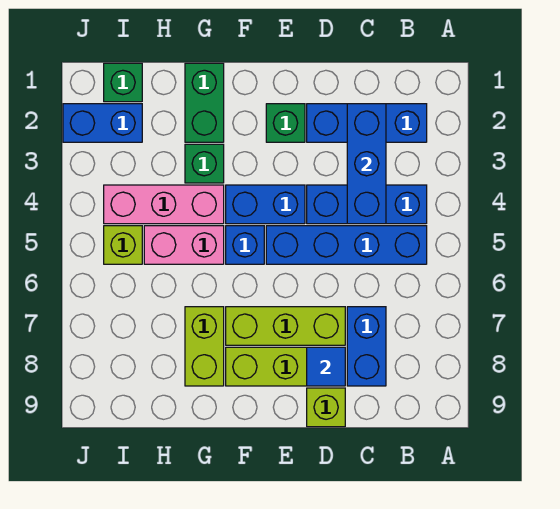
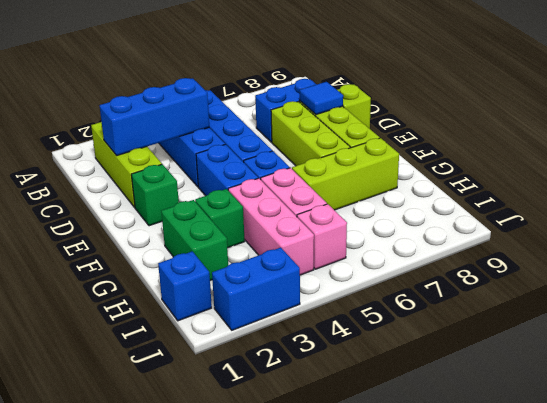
blue 1x3 brick [307,104,427,142] -> lime 1x3 brick [91,122,162,208]
green 1x2 brick [185,63,224,142] -> green 1x2 brick turned to [161,200,228,281]
lime 1x2 brick [185,307,224,386] -> lime 1x3 brick [292,138,399,210]
green 1x1 brick [104,63,142,102] -> blue 1x1 brick [158,251,212,321]
blue 1x2 brick [63,104,142,142] -> blue 1x2 brick turned to [212,248,300,330]
lime 1x1 brick [104,226,142,264] -> pink 1x1 brick [297,204,347,269]

